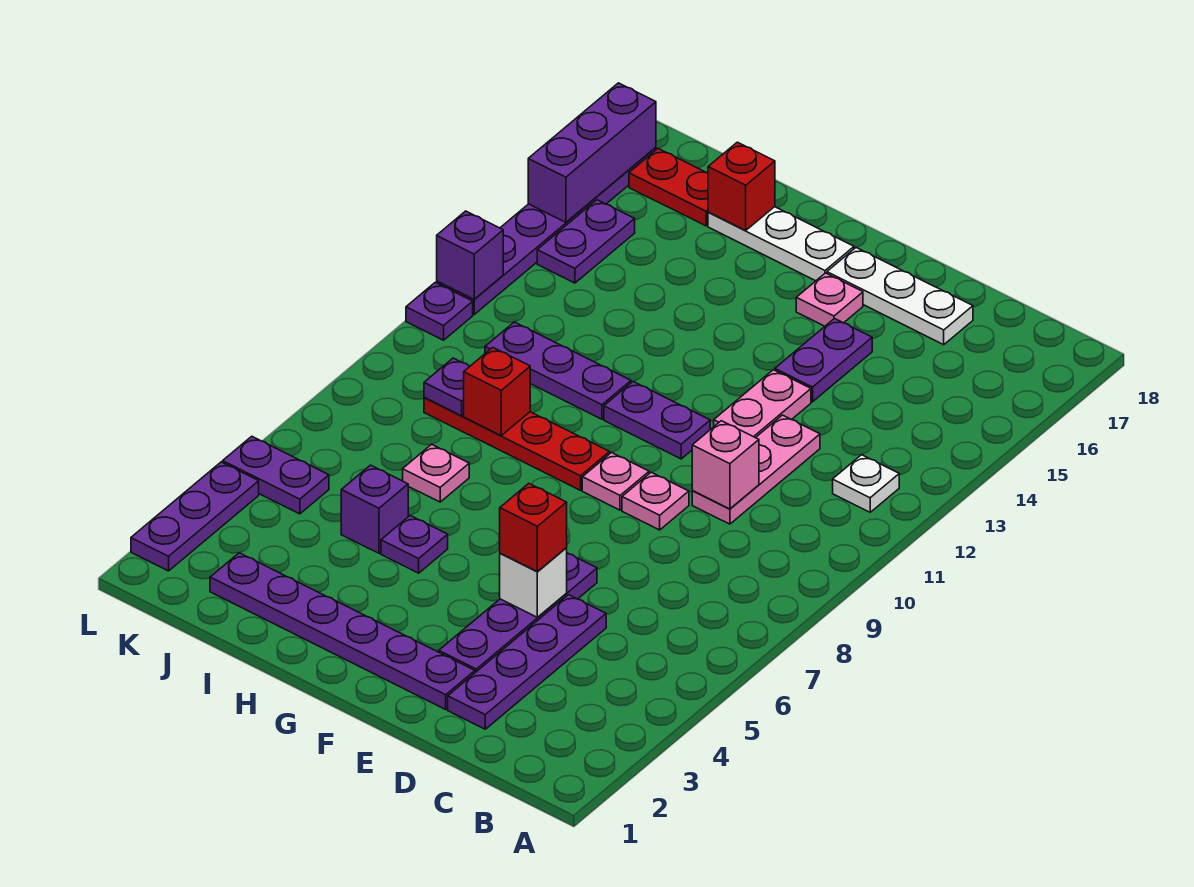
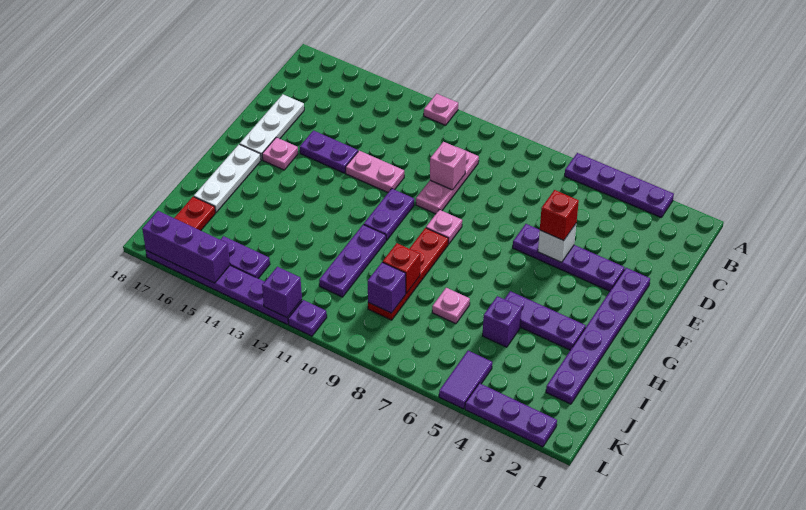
white 1x1 plate [833,455,899,512] -> none
purple 1x4 plate [448,595,606,729] -> purple 1x4 plate moved to [565,153,674,217]
pink 1x3 plate [692,415,820,524] -> pink 1x3 plate turned to [416,147,479,214]
pink 1x1 plate [622,472,689,530] -> pink 1x1 plate moved to [424,94,458,125]
purple 1x1 plate [381,515,448,573] -> purple 1x3 plate [505,291,586,350]
red 1x1 brick [708,142,775,230] -> none
purple 1x1 plate [424,358,470,416] -> purple 1x1 brick [368,262,406,313]
purple 1x2 plate [223,436,329,514] -> purple 1x2 tile [439,351,492,409]

